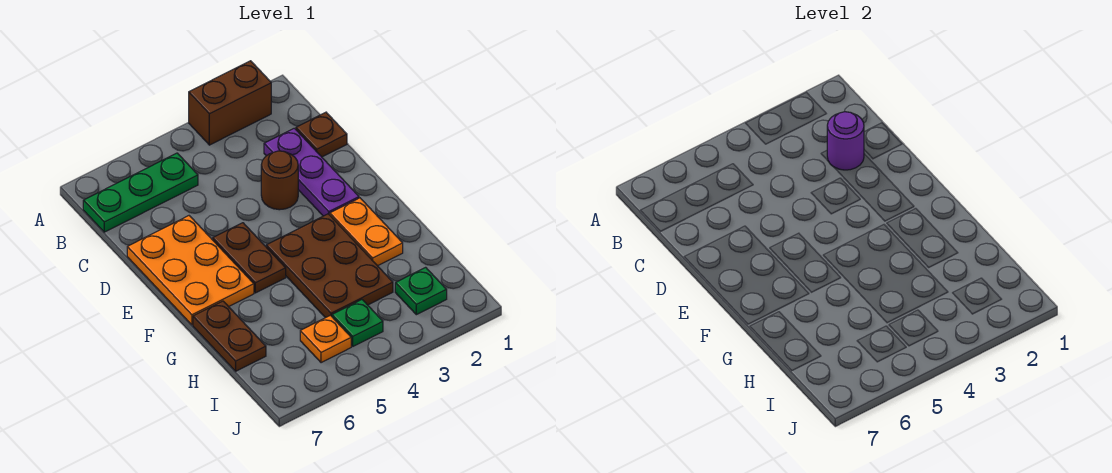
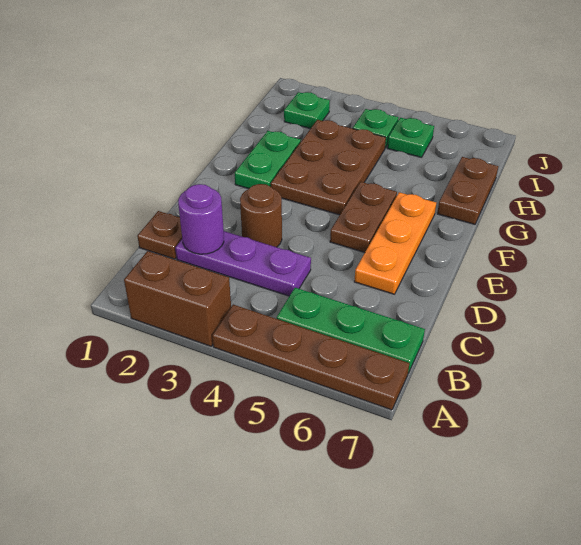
none -> brown 1x4 plate [212,305,409,410]
purple 1x3 plate [264,128,359,216] -> purple 1x3 plate turned to [175,231,311,296]
orange 2x3 plate [127,216,254,325] -> orange 1x3 plate [354,192,436,294]
orange 1x2 plate [330,198,403,266] -> green 1x2 plate [235,131,301,189]
orange 1x1 plate [300,315,351,363] -> green 1x1 plate [387,118,434,158]

